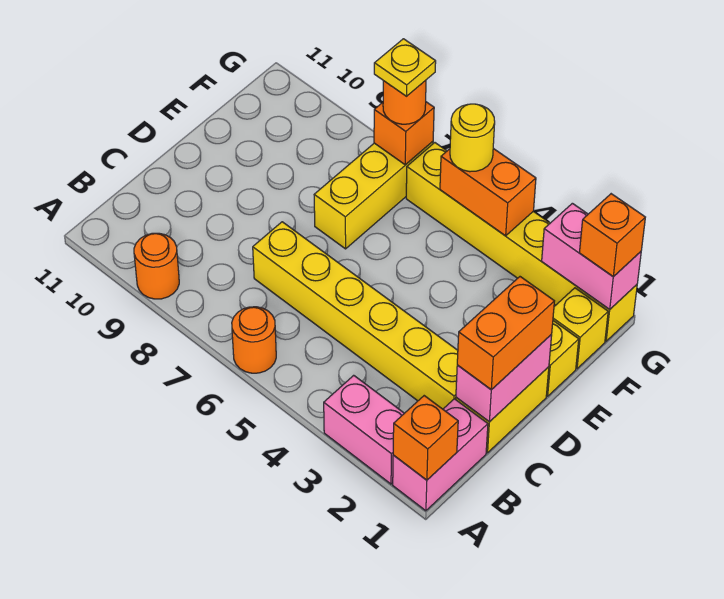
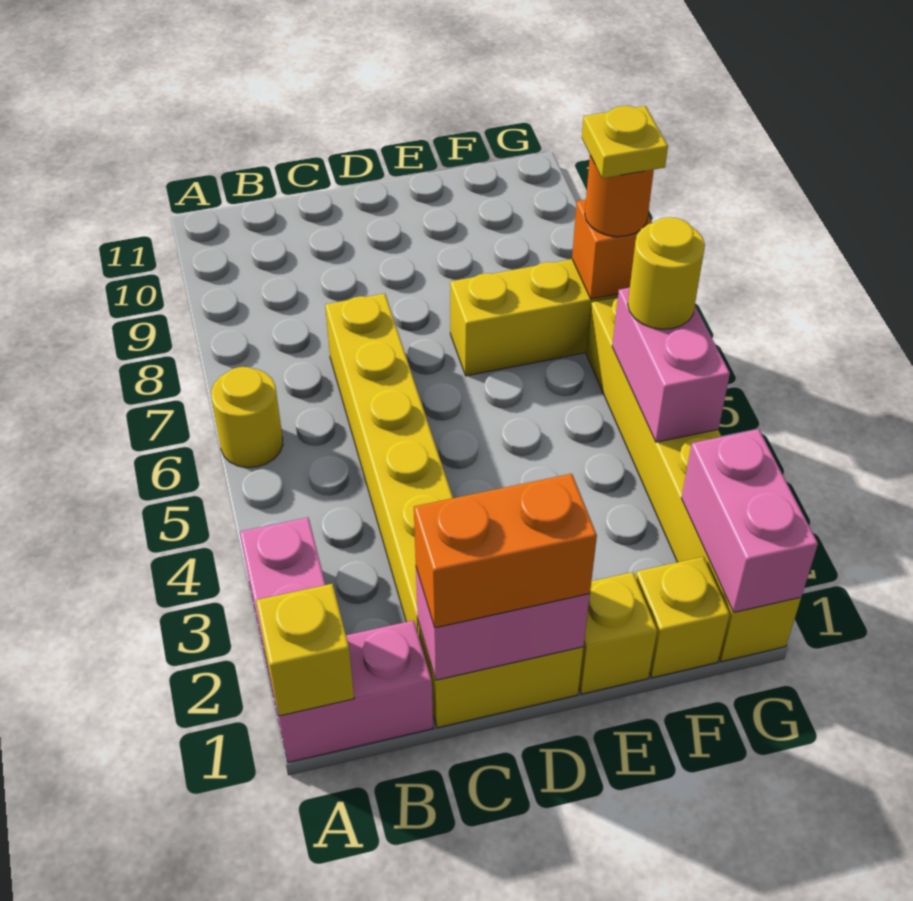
orange 1x1 brick [393,396,458,480] -> yellow 1x1 brick [256,584,354,716]
orange 1x1 round brick [232,307,276,373] -> yellow 1x1 round brick [211,367,283,468]
orange 1x1 round brick [134,233,179,299] -> none
orange 1x1 brick [579,194,645,277] -> none
orange 1x2 brick [440,148,536,236] -> pink 1x2 brick [612,288,730,442]

